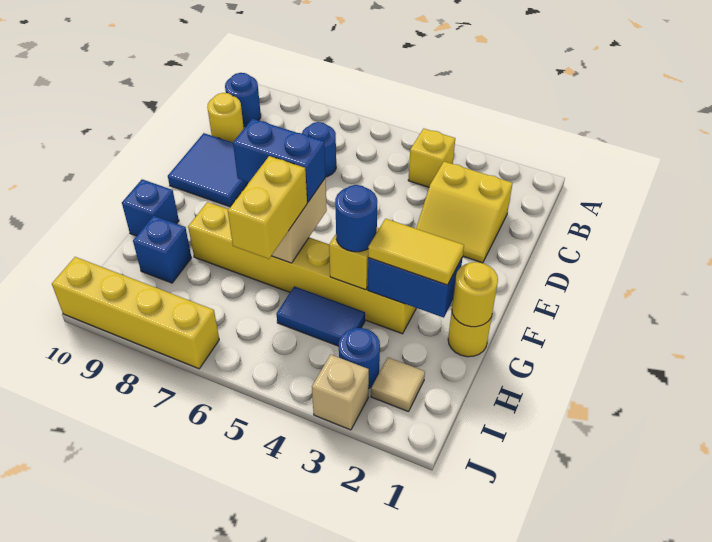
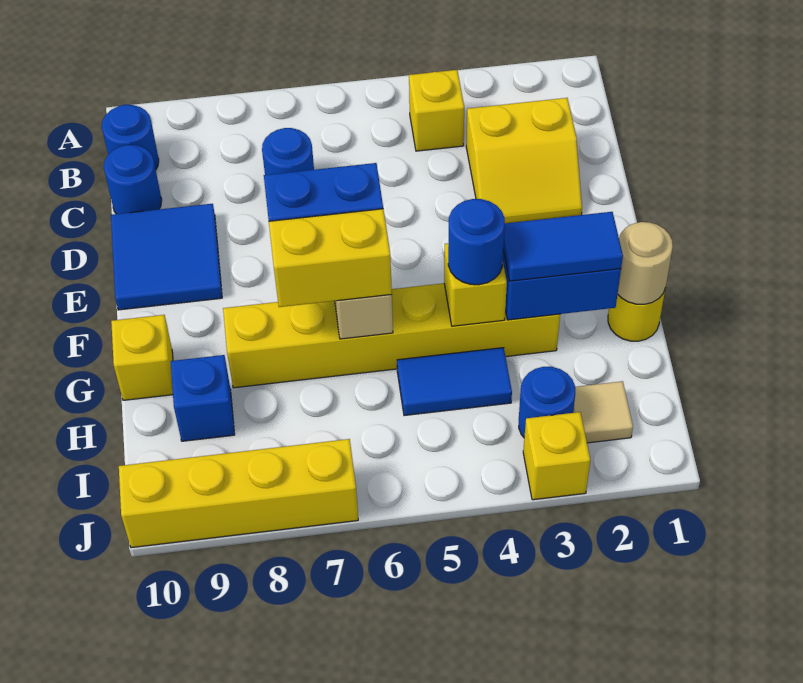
yellow 1x1 round brick [207,93,244,142] -> blue 1x1 round brick [104,145,162,214]
yellow 1x1 round brick [452,262,498,327] -> tan 1x1 round brick [618,222,673,304]
yellow 1x2 tile [368,219,464,285] -> blue 1x2 tile [503,212,623,281]
yellow 1x2 brick [228,156,307,259] -> yellow 1x2 brick turned to [269,209,392,307]
blue 1x1 brick [122,179,179,236] -> yellow 1x1 brick [111,315,173,400]
tan 1x1 brick [312,355,369,430] -> yellow 1x1 brick [523,412,590,500]

